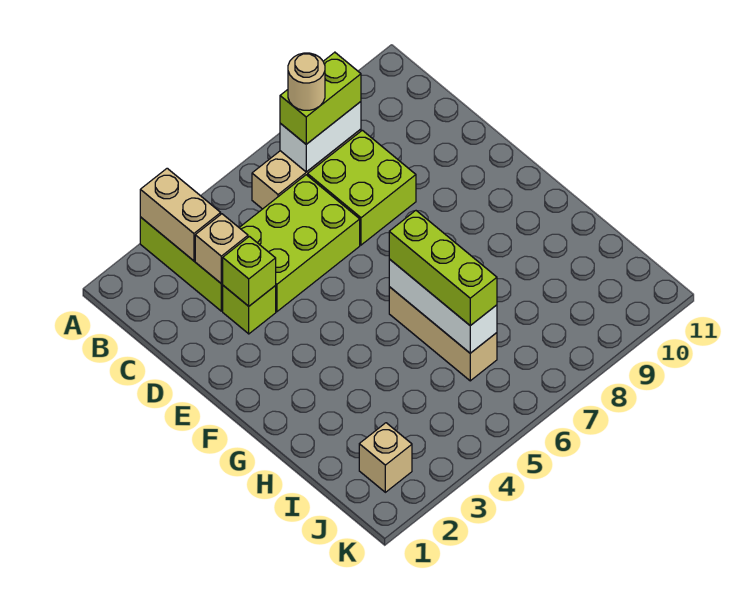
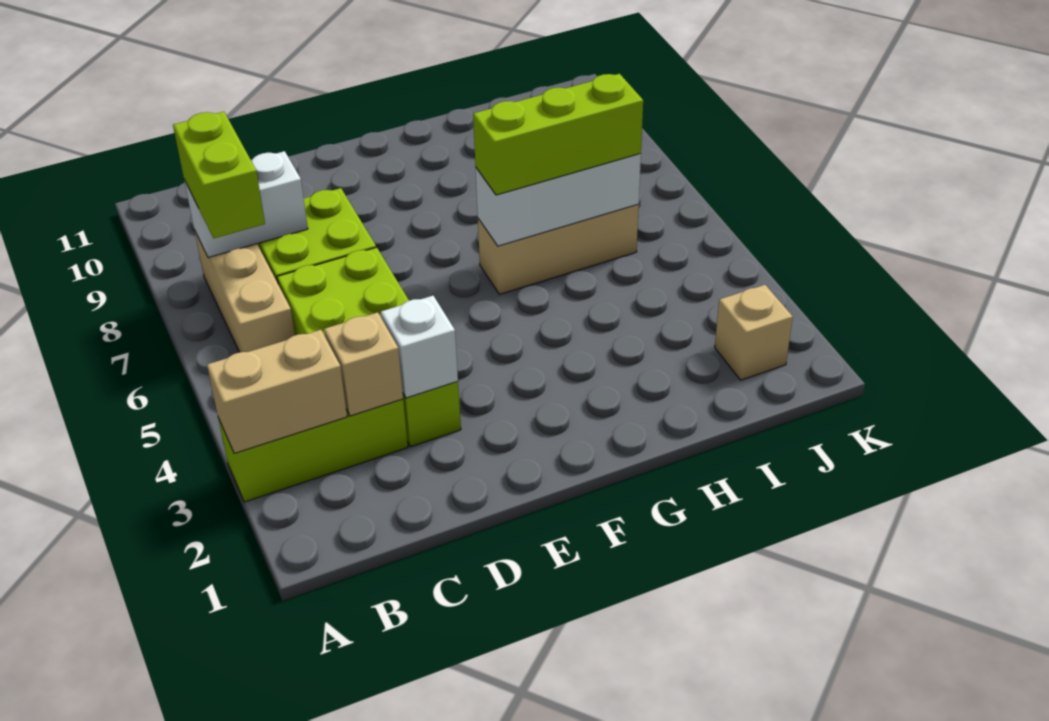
white 1x2 brick [280,102,361,172] -> white 1x2 brick turned to [184,151,308,258]
tan 1x1 round brick [288,53,325,110] -> none
lime 1x1 brick [223,237,276,306] -> white 1x1 brick [381,296,458,398]

